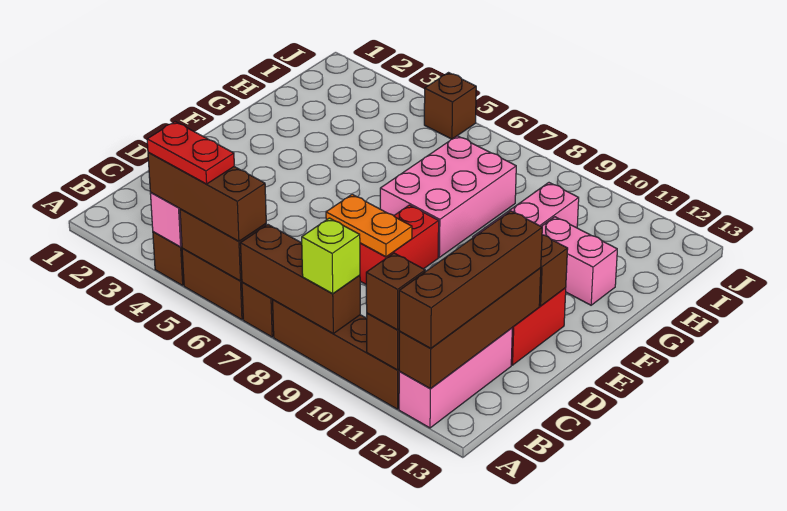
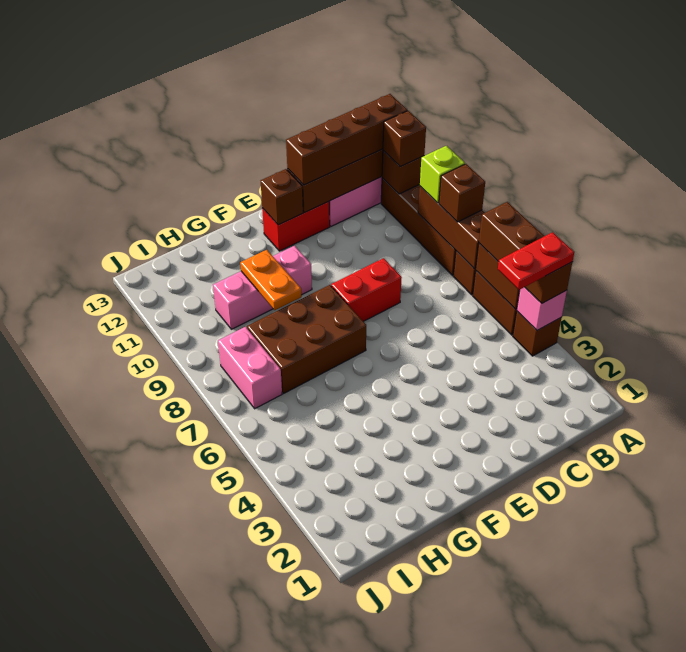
red 1x2 plate [147,122,234,184] -> red 1x2 plate turned to [498,232,574,290]
orange 1x2 plate [326,194,412,257] -> orange 1x2 plate moved to [240,250,301,310]
pink 2x3 brick [380,136,516,257] -> brown 2x3 brick [247,285,366,393]
pink 1x2 brick [541,217,617,305] -> pink 1x2 brick moved to [218,327,282,409]
brown 1x1 brick [424,73,476,139] -> brown 1x1 brick moved to [439,164,485,222]

